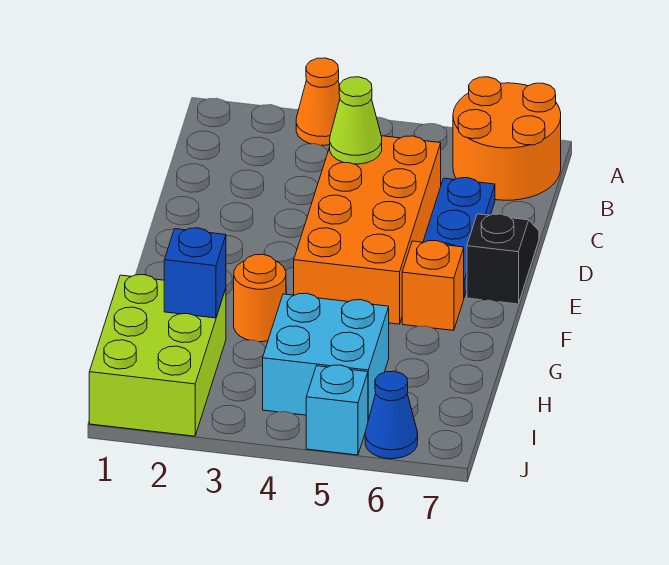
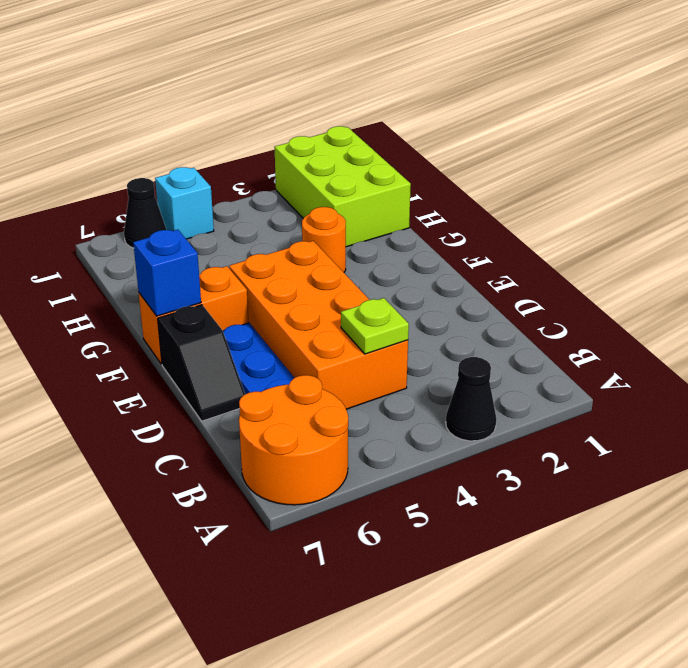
orange 1x1 cone [296,58,340,145] -> black 1x1 cone [446,357,496,441]
lime 1x1 cone [330,77,382,164] -> lime 1x1 plate [341,298,409,354]
orange 1x1 brick [402,241,464,331] -> orange 1x2 brick [139,266,249,364]
blue 1x1 brick [164,228,226,318] -> blue 1x1 brick moved to [133,230,201,316]
cyan 2x2 brick [263,293,389,420] -> none
blue 1x1 cone [365,371,418,459] -> black 1x1 cone [124,178,166,248]

